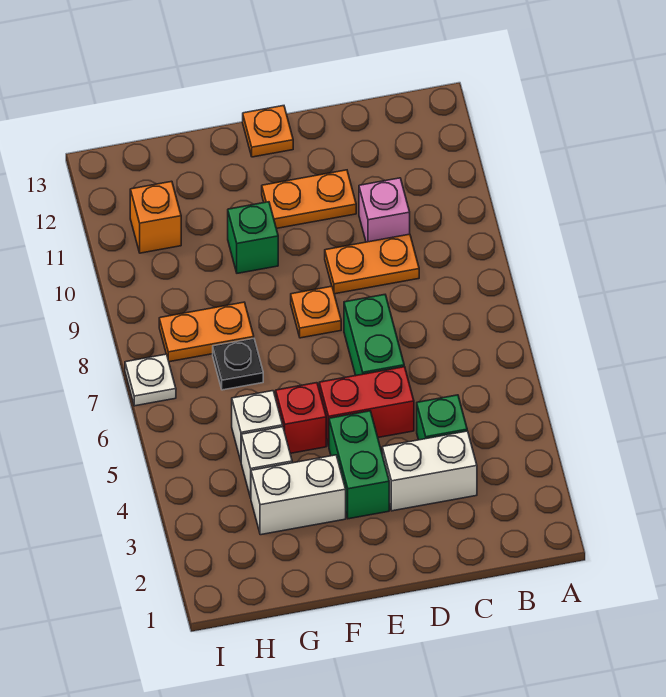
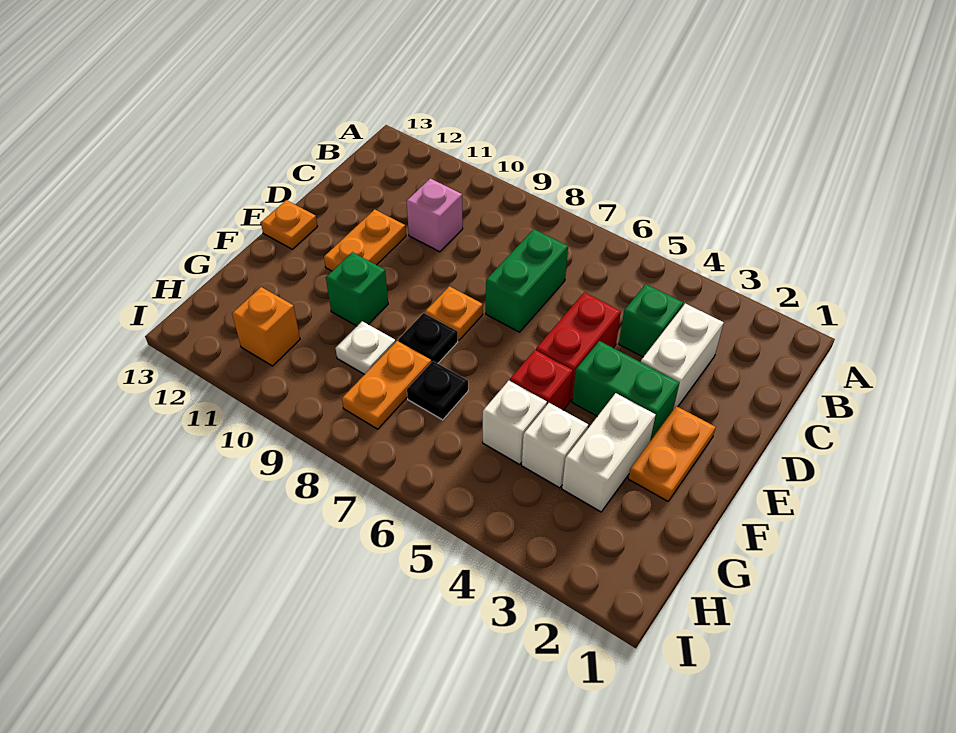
orange 1x2 plate [325,234,419,294] -> orange 1x2 plate moved to [628,406,716,501]
green 1x2 brick [344,295,404,375] -> green 1x2 brick turned to [486,229,568,332]
none -> black 1x1 plate [398,313,458,363]
white 1x1 plate [125,354,176,406] -> white 1x1 plate moved to [335,321,395,375]

